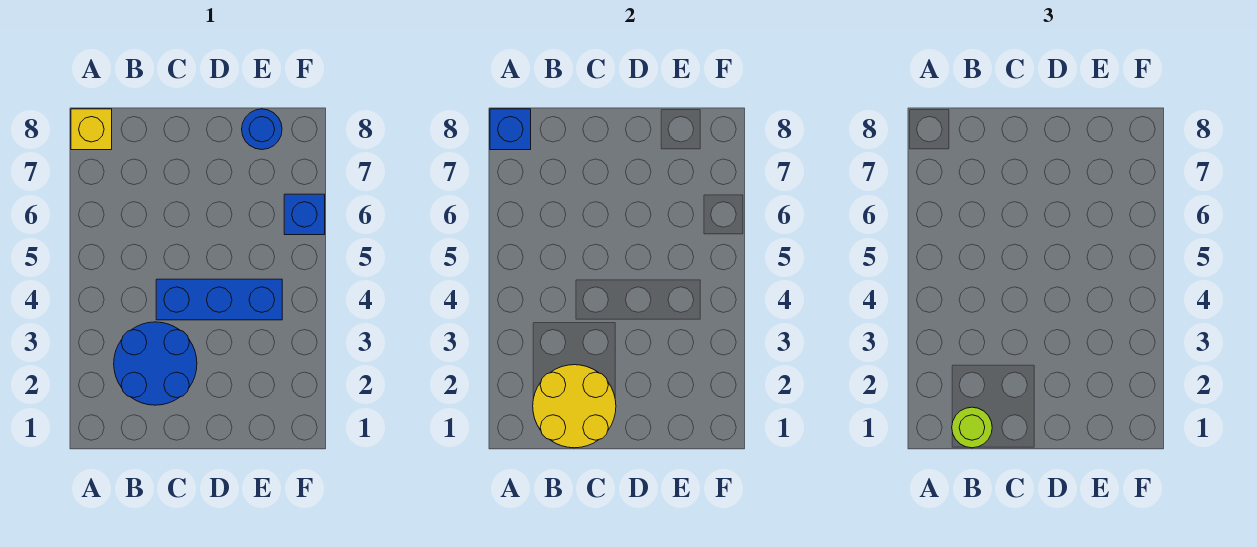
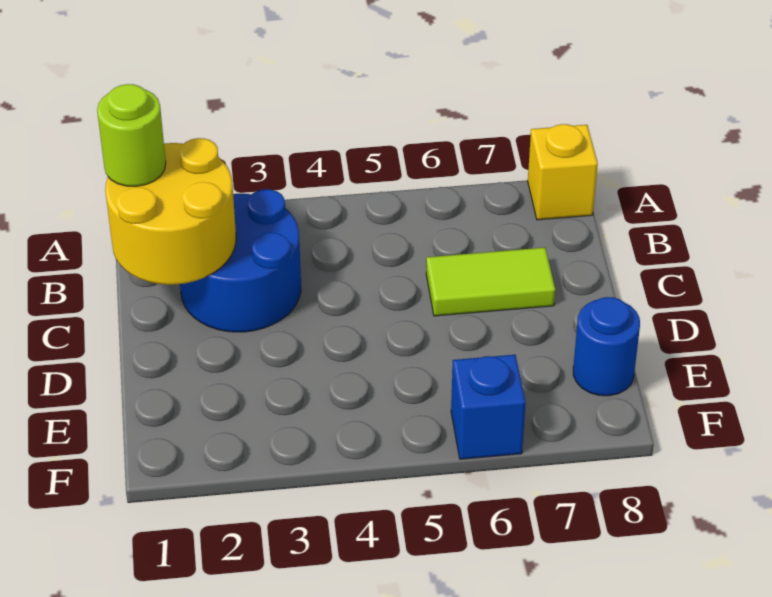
blue 1x1 brick [490,109,531,150] -> none
blue 1x3 brick [156,279,282,320] -> none
none -> lime 1x2 tile [426,248,555,316]

